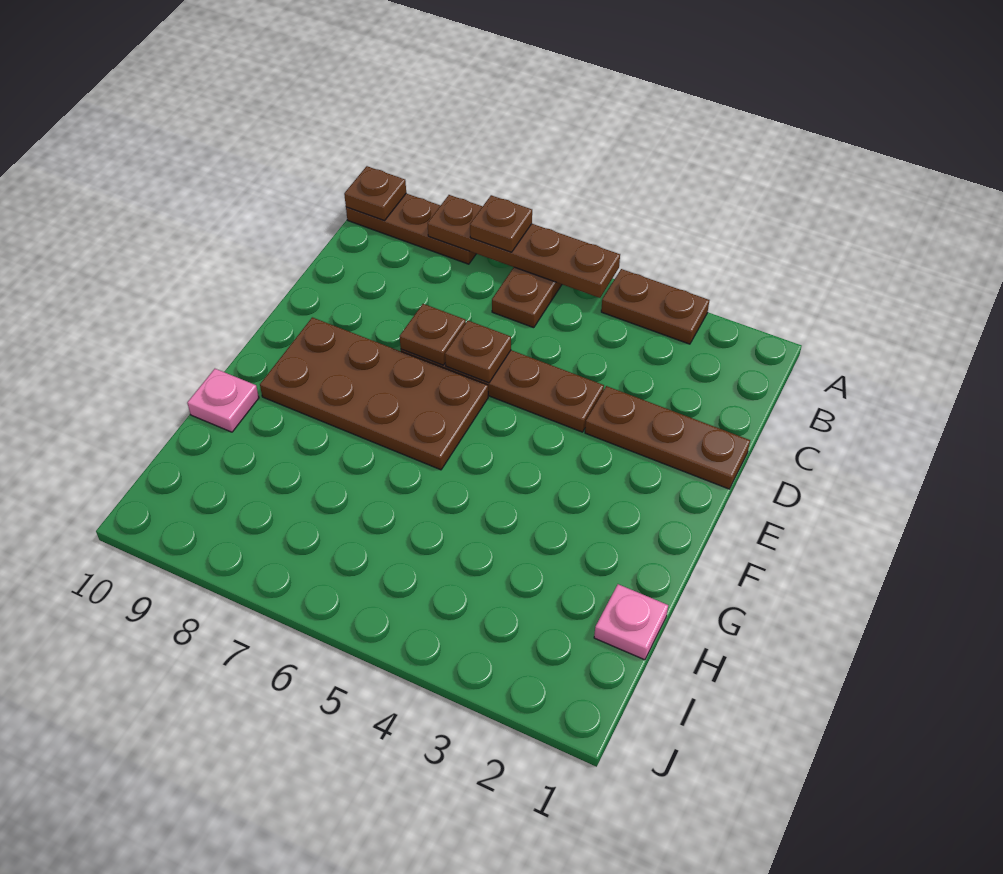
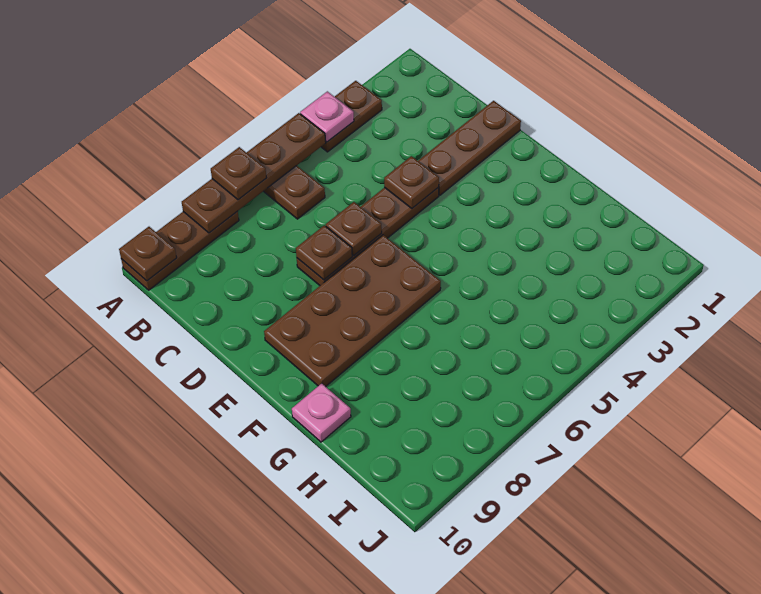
none -> brown 1x1 plate [384,156,439,208]
pink 1x1 plate [594,584,668,660] -> pink 1x1 plate moved to [300,91,354,142]

